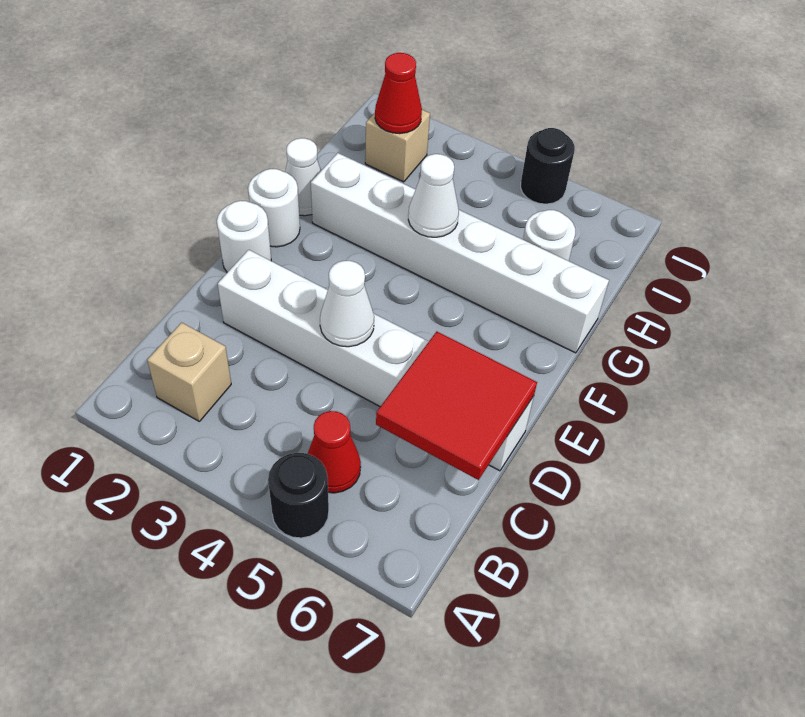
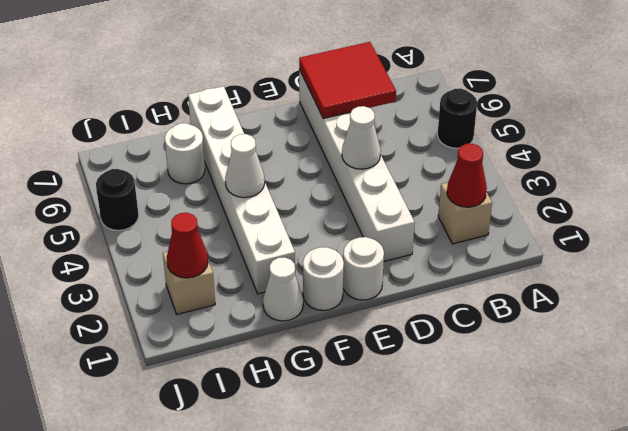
red 1x1 cone [308,411,361,493] -> red 1x1 cone moved to [447,144,487,207]

